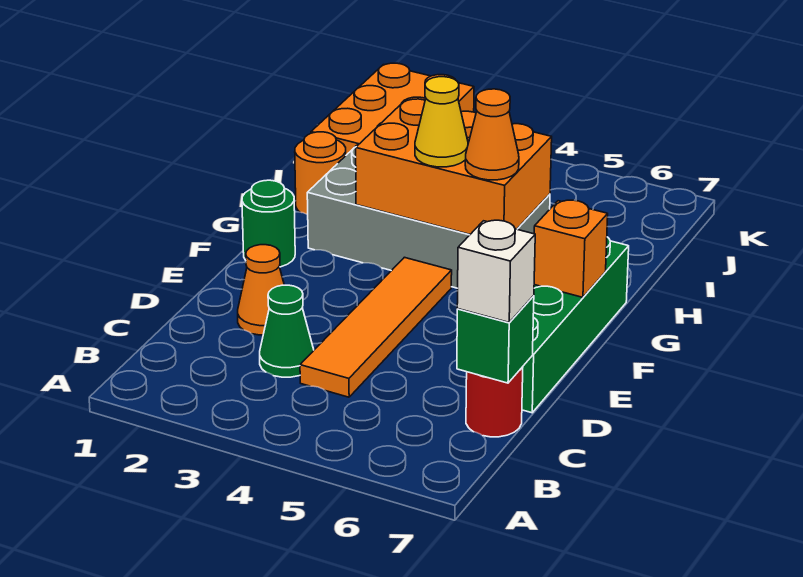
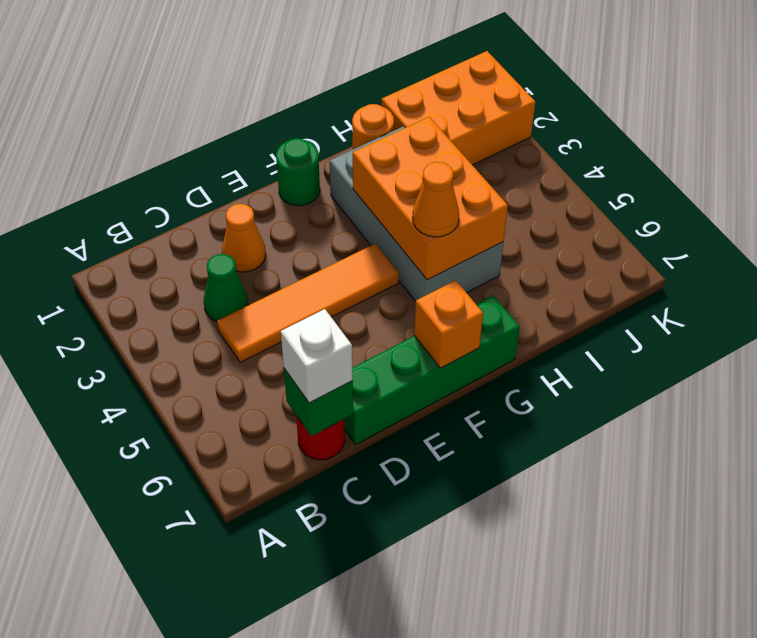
yellow 1x1 cone [415,77,468,167] -> none

